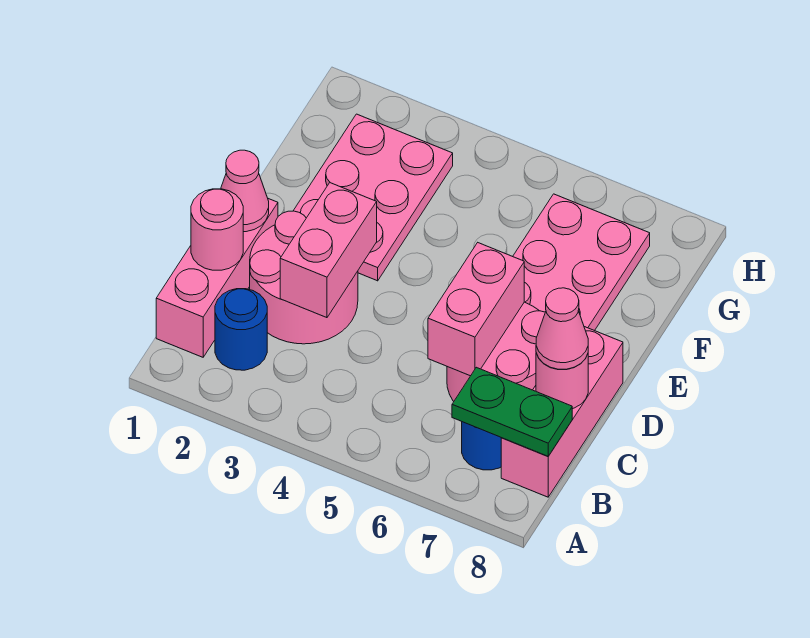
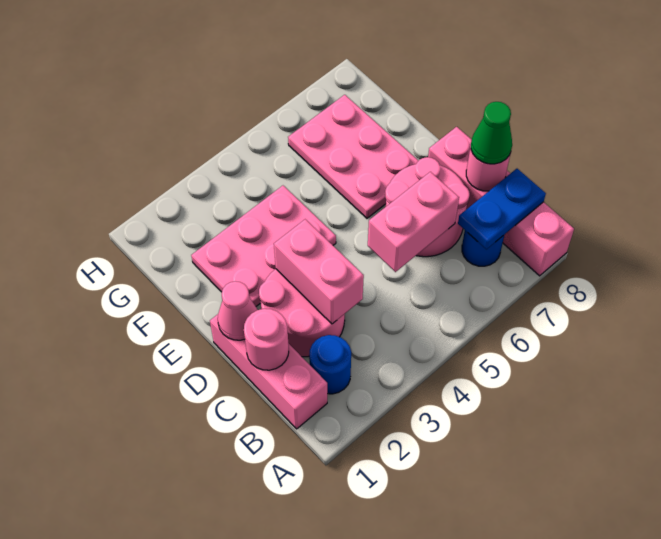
green 1x2 plate [452,367,572,456] -> blue 1x2 plate [458,169,546,249]
pink 1x3 brick [501,327,623,497] -> pink 1x4 brick [428,127,574,276]
pink 1x2 brick [428,243,524,376] -> pink 1x2 brick turned to [368,172,459,272]
pink 1x1 cone [536,288,588,369] -> green 1x1 cone [471,102,512,164]
pink 2x3 plate [293,114,453,281] -> pink 2x3 plate turned to [191,186,336,306]

